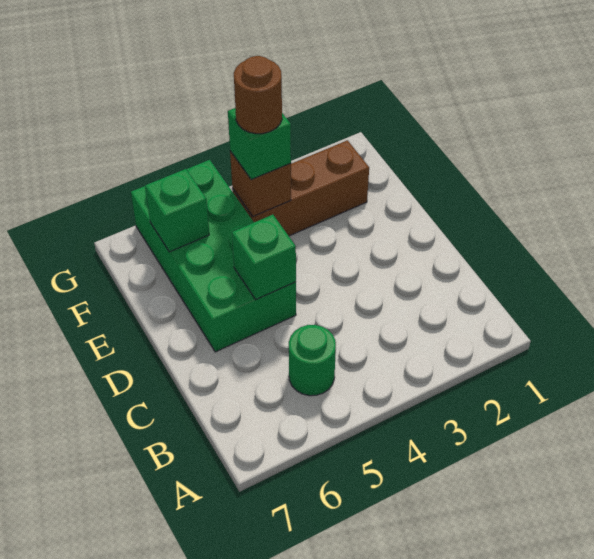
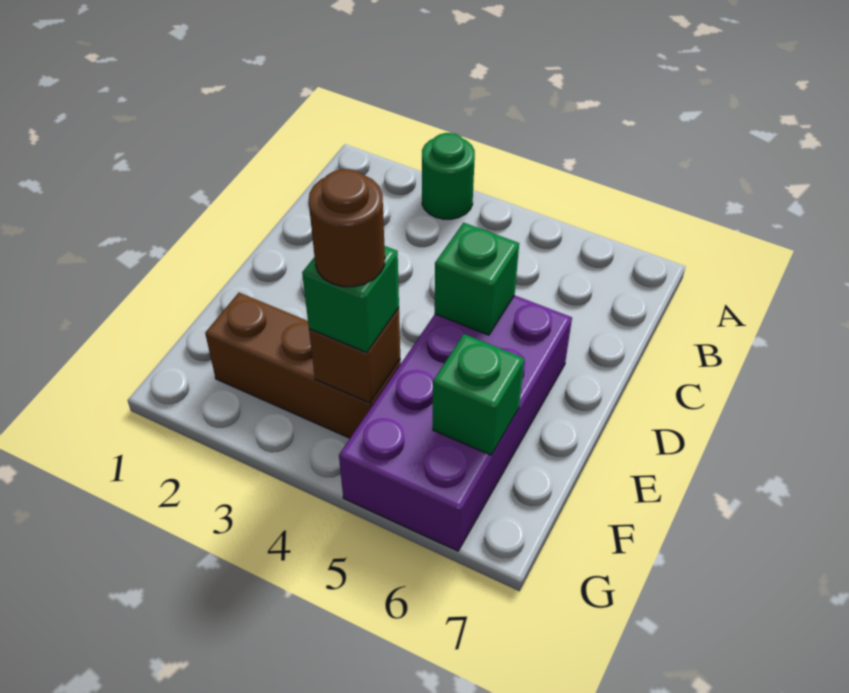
green 1x1 round brick [289,325,336,396] -> green 1x1 round brick moved to [422,133,475,219]
green 2x4 brick [131,160,296,352] -> purple 2x4 brick [339,295,572,551]

